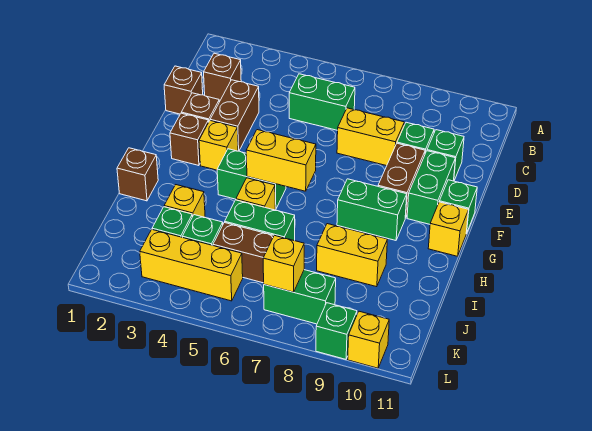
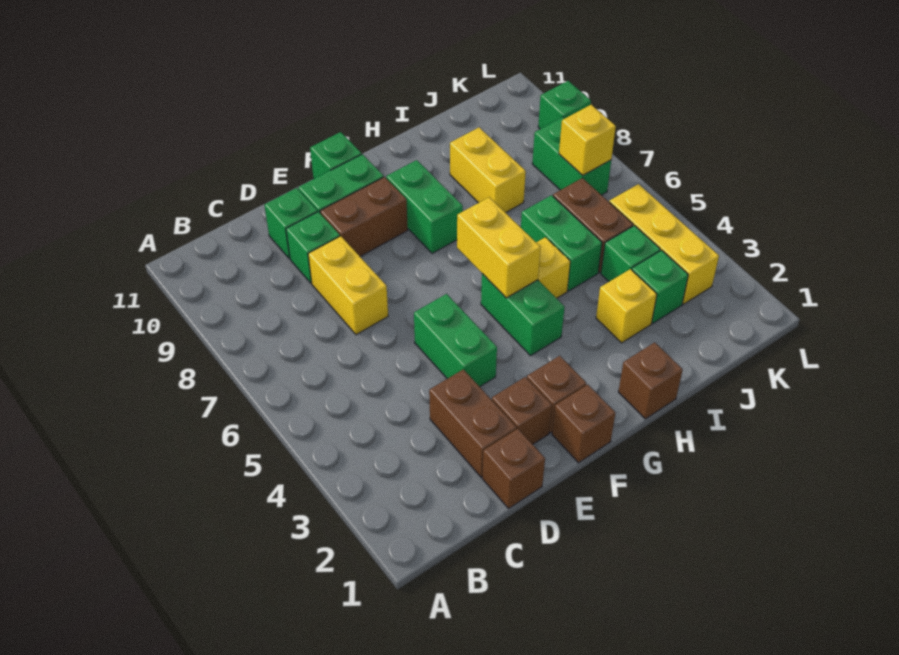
brown 1x1 brick [204,53,241,101] -> brown 1x1 brick moved to [552,385,616,463]
green 1x2 brick [289,74,355,130] -> green 1x2 brick moved to [414,294,497,387]
brown 1x2 brick [210,80,259,151] -> brown 1x2 brick turned to [429,369,517,477]
yellow 1x1 brick [199,121,238,170] -> none
yellow 1x1 brick [428,202,469,256] -> none
yellow 1x1 brick [348,311,389,368] -> none

